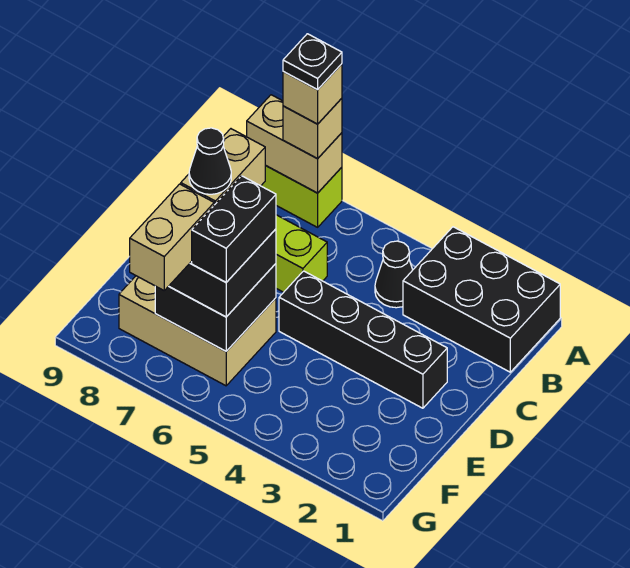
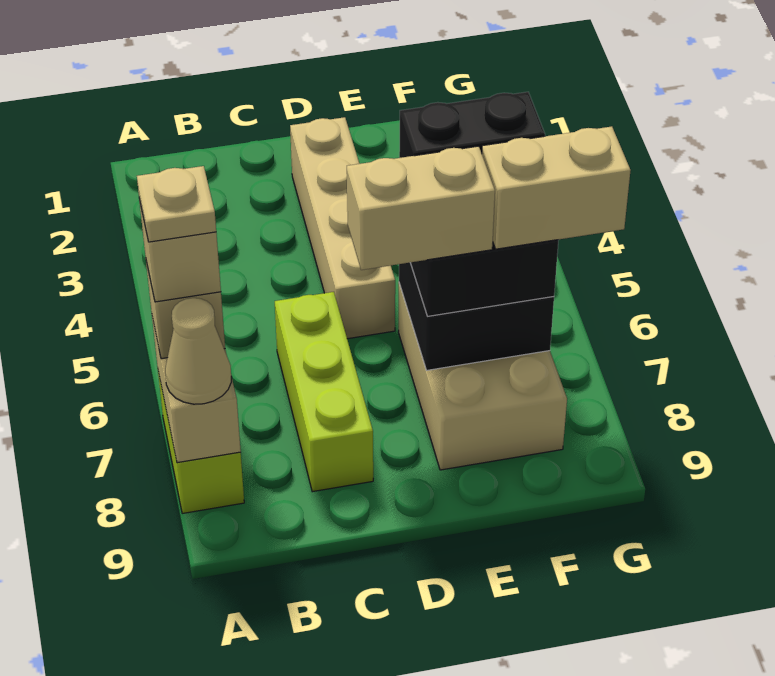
black 2x3 brick [403,227,560,372] -> none
black 1x1 plate [283,34,342,90] -> tan 1x1 plate [137,166,216,242]
none -> tan 1x1 cone [165,298,231,404]
black 1x1 cone [375,241,413,308] -> none
black 1x4 brick [279,271,447,408] -> tan 1x4 brick [290,117,395,339]
black 1x1 cone [189,128,231,194] -> none

